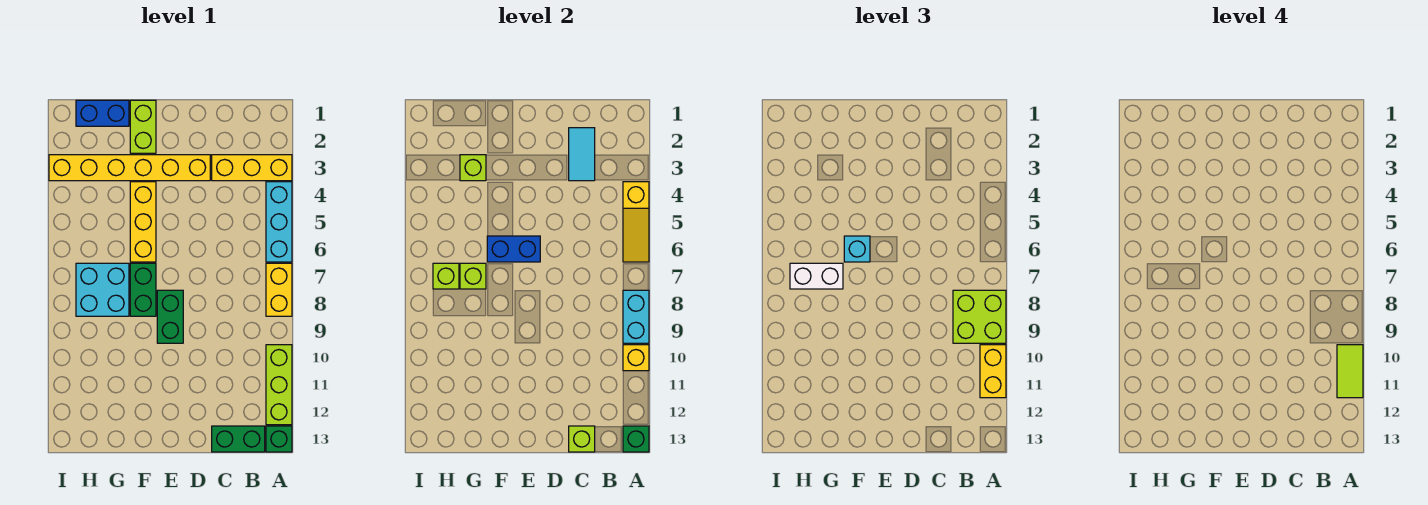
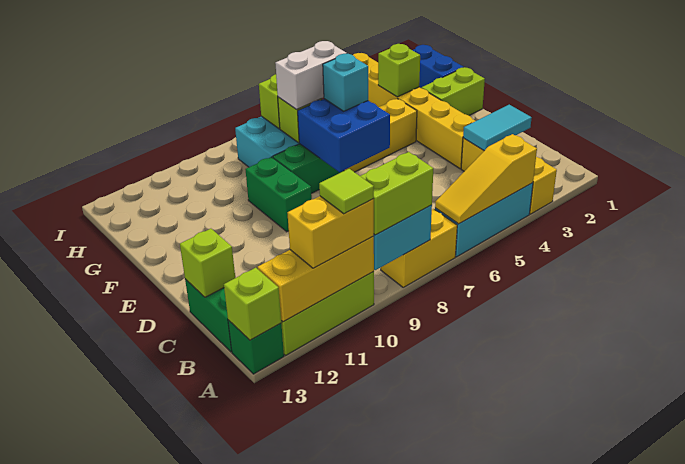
lime 2x2 brick [953,290,1006,343] -> lime 1x2 brick [361,152,433,235]
yellow 1x1 brick [623,345,649,371] -> yellow 1x3 brick [258,236,374,322]
lime 1x2 tile [1337,345,1363,398] -> lime 1x1 tile [319,169,374,214]
green 1x1 brick [623,426,649,452] -> lime 1x1 brick [224,268,281,340]
blue 1x2 brick [487,236,540,262] -> blue 2x2 brick [298,99,390,172]
green 1x2 brick [157,290,183,343] -> green 1x2 brick turned to [245,157,312,232]
white 1x2 brick [790,263,843,289] -> white 1x2 brick turned to [275,41,347,110]

